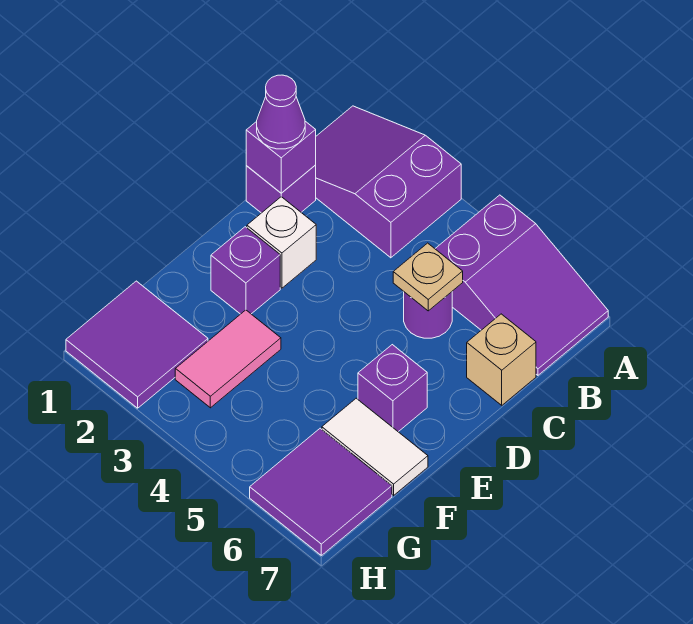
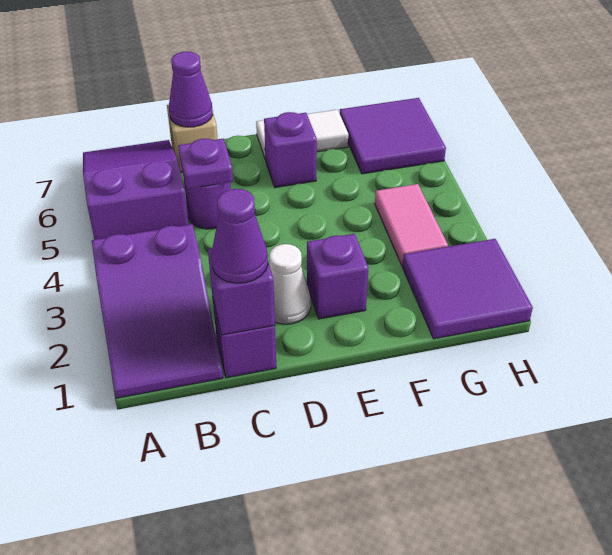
tan 1x1 plate [393,243,463,311] -> purple 1x1 plate [178,139,233,189]
none -> purple 1x1 cone [169,52,213,127]
white 1x1 brick [247,197,316,288] -> white 1x1 cone [269,244,311,324]
pink 1x2 tile [175,310,281,408] -> pink 1x2 tile turned to [375,184,448,266]
white 1x2 tile [322,398,428,495] -> white 1x2 tile turned to [256,110,348,160]

